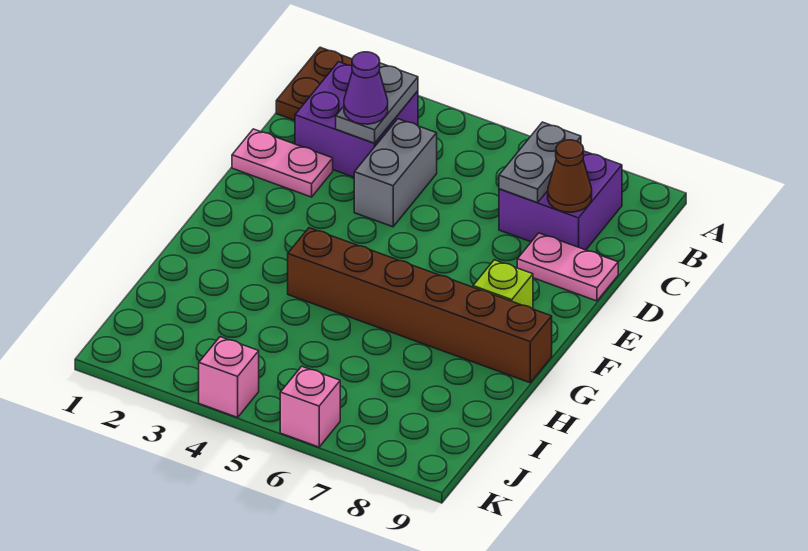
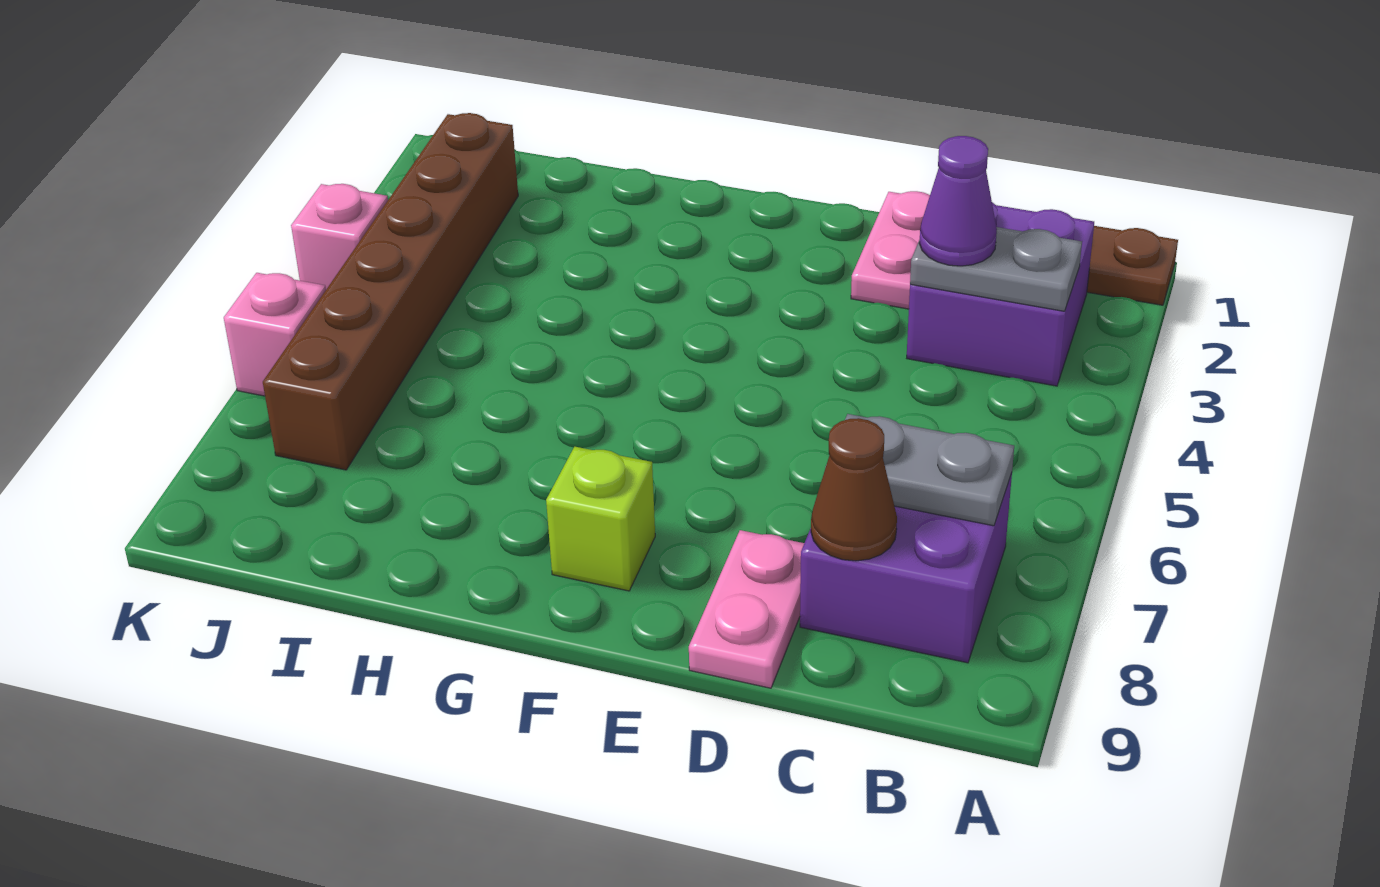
grey 1x2 brick [354,119,437,227] -> none
brown 1x6 brick [288,228,552,383] -> brown 1x6 brick moved to [263,113,518,470]

